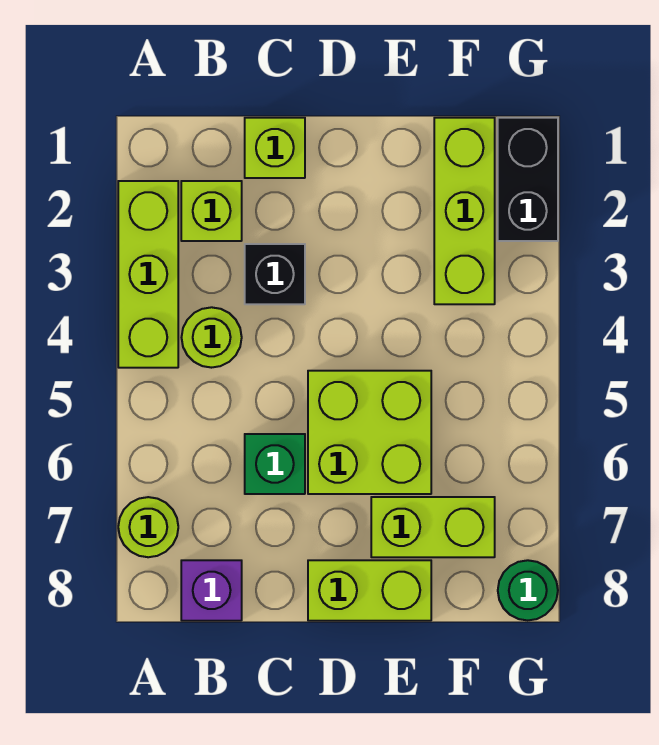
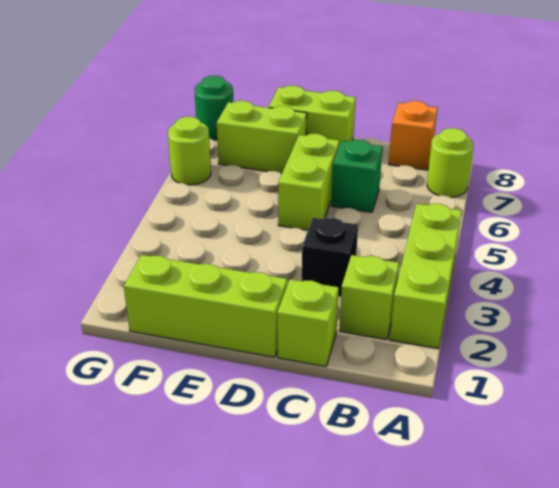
lime 1x1 round brick [182,307,242,368] -> lime 1x1 round brick moved to [168,117,211,185]
purple 1x1 brick [181,560,242,621] -> orange 1x1 brick [389,101,437,170]
lime 2x2 brick [308,371,431,494] -> lime 1x2 brick [278,134,339,230]
lime 1x3 brick [434,118,495,304] -> lime 1x3 brick turned to [124,255,287,357]
black 1x2 brick [498,118,558,241] -> none

